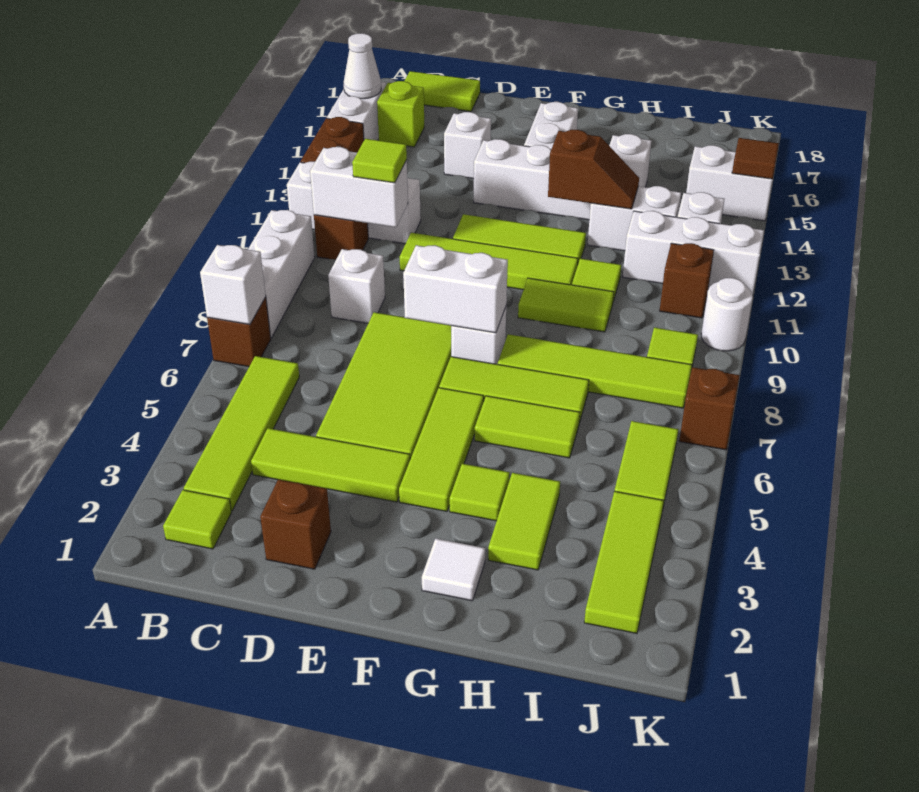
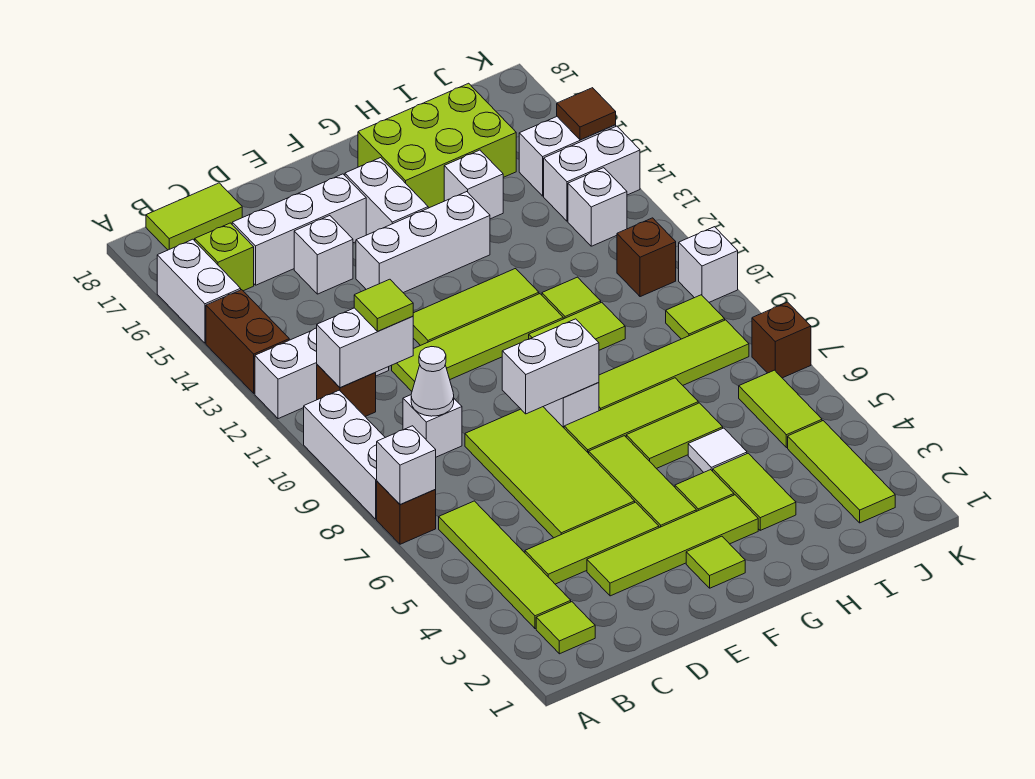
white 1x1 cone [344,33,381,99] -> white 1x1 cone moved to [411,347,454,416]
brown 1x1 brick [260,479,331,569] -> none
none -> lime 1x4 tile [587,495,758,596]
none -> lime 1x1 tile [686,536,745,588]
white 1x1 tile [422,538,485,601] -> white 1x1 tile moved to [688,428,747,472]
brown 1x2 slope [548,130,639,209] -> none
none -> lime 2x3 brick [358,83,516,208]
white 1x2 brick [588,186,681,251] -> white 1x2 brick moved to [544,126,640,221]
white 1x3 brick [623,211,764,295] -> white 1x3 brick moved to [232,174,366,285]
white 1x1 round brick [701,278,753,351] -> white 1x1 brick [679,227,738,302]

